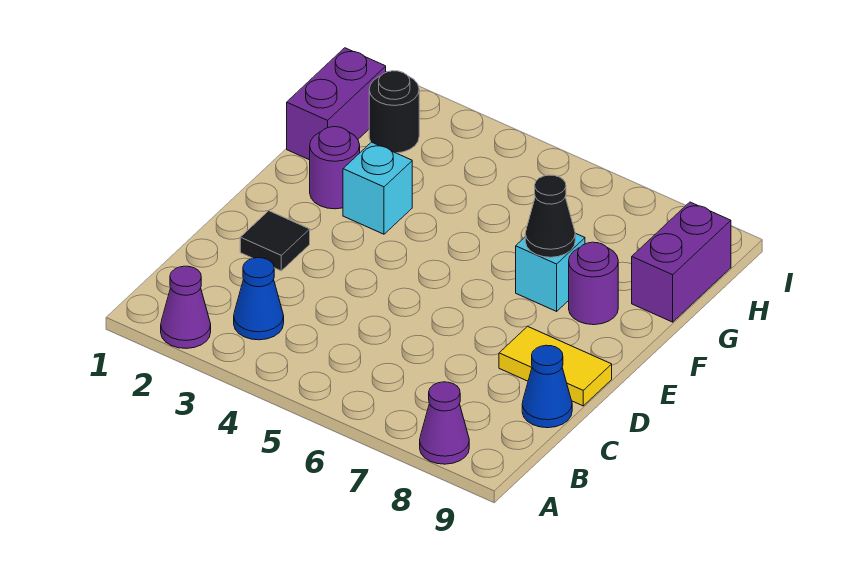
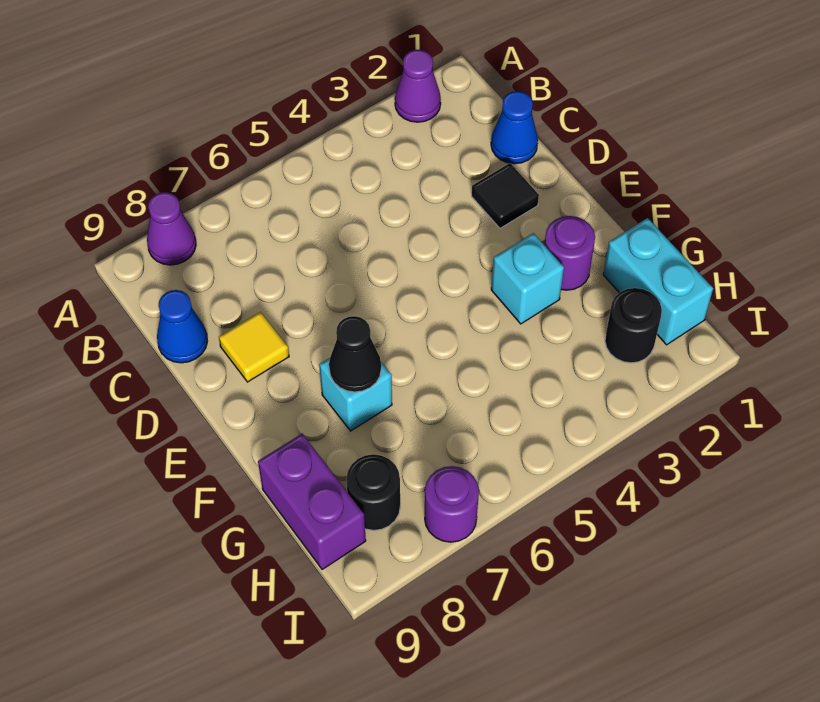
blue 1x1 cone [234,258,284,340] -> blue 1x1 cone moved to [491,91,538,164]
yellow 1x2 tile [499,326,612,406] -> yellow 1x1 tile [219,312,289,382]
purple 1x1 round brick [569,242,618,325] -> purple 1x1 round brick moved to [425,466,479,542]
purple 1x2 brick [287,48,386,160] -> cyan 1x2 brick [603,218,713,345]
none -> black 1x1 round brick [346,454,400,530]

